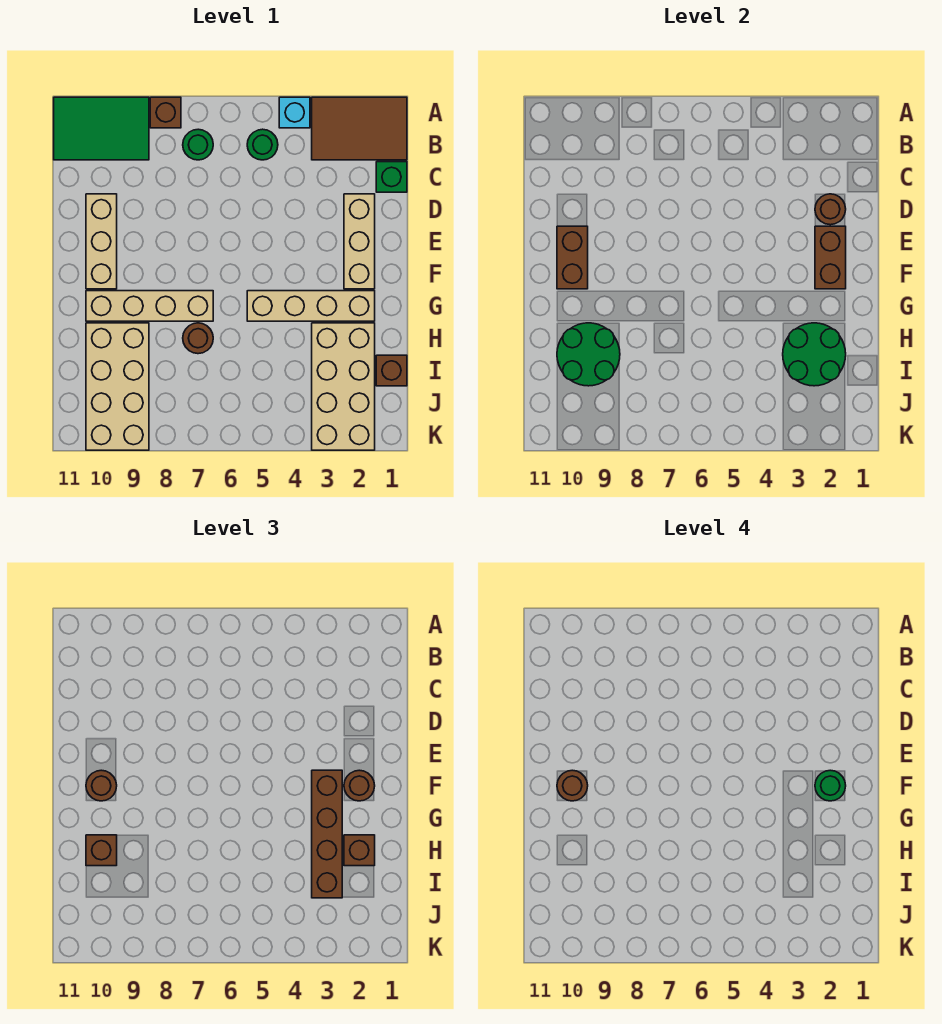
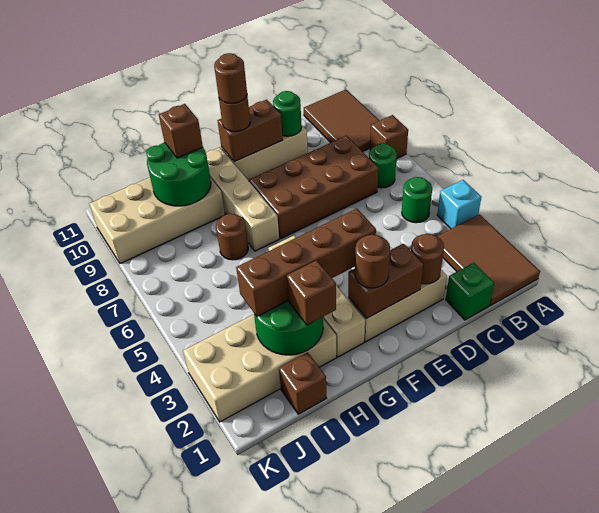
green 2x3 tile [54,97,149,160] -> brown 2x3 tile [304,90,379,152]
none -> brown 2x4 brick [249,136,378,238]
green 1x1 round brick [815,770,846,801] -> green 1x1 round brick moved to [273,91,302,136]

